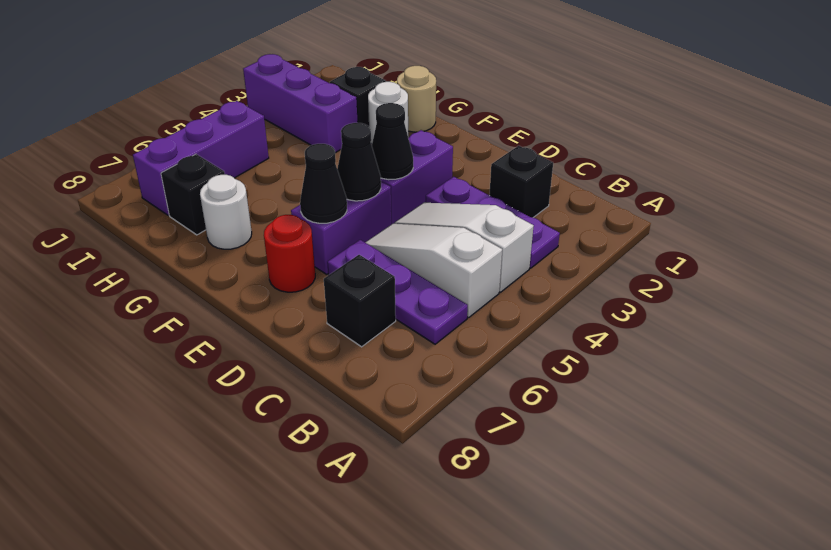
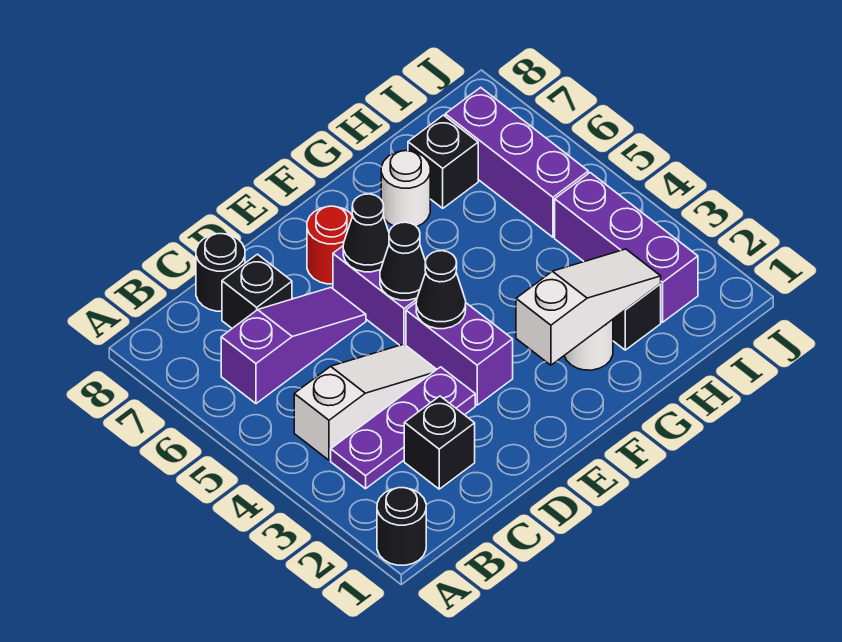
none -> black 1x1 round brick [377,488,426,565]
white 1x3 slope [365,224,502,318] -> white 1x3 slope moved to [516,249,661,365]
purple 1x3 plate [327,240,468,344] -> purple 1x3 slope [221,288,366,404]
none -> black 1x1 round brick [196,234,245,311]
tan 1x1 round brick [397,66,436,132] -> none
purple 1x3 brick [243,54,358,153] -> purple 1x3 brick turned to [555,173,698,322]

